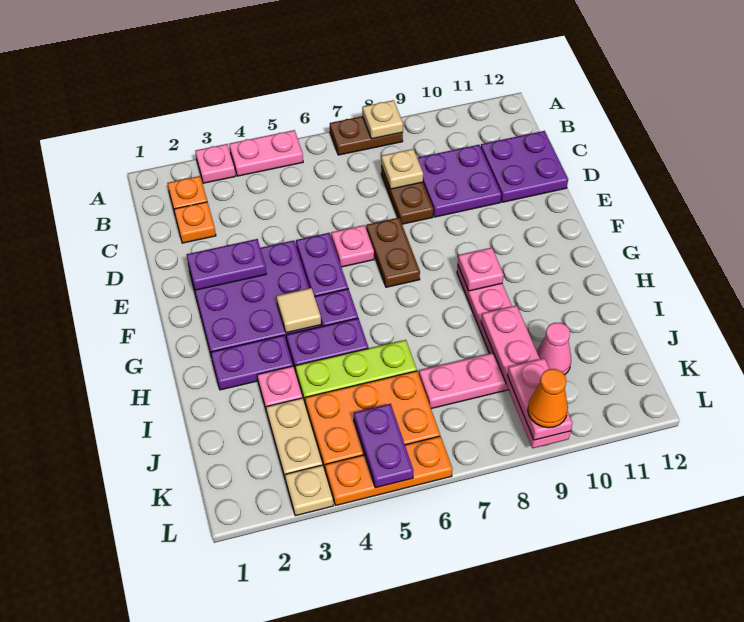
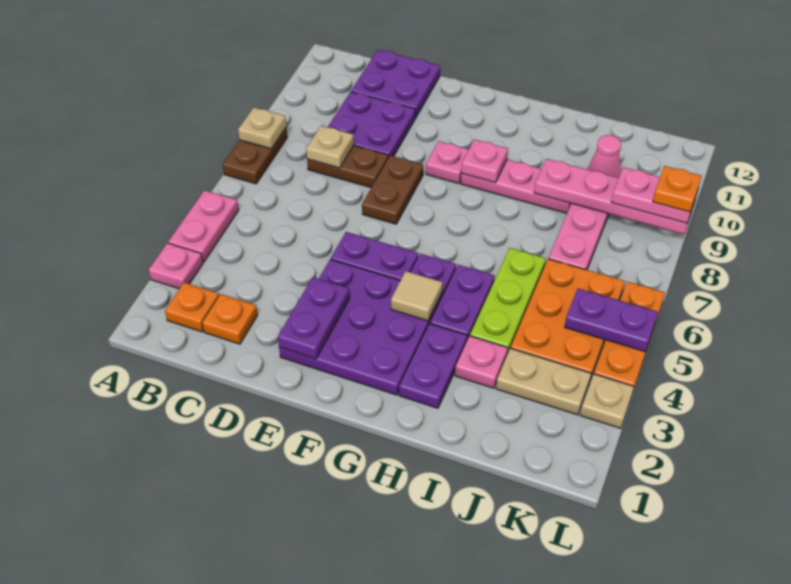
pink 1x1 plate [331,225,374,267] -> pink 1x1 plate moved to [426,141,469,183]
brown 1x2 plate [366,218,420,287] -> brown 1x2 plate turned to [362,156,423,224]
orange 1x1 cone [528,369,568,428] -> orange 1x1 plate [653,166,702,212]

